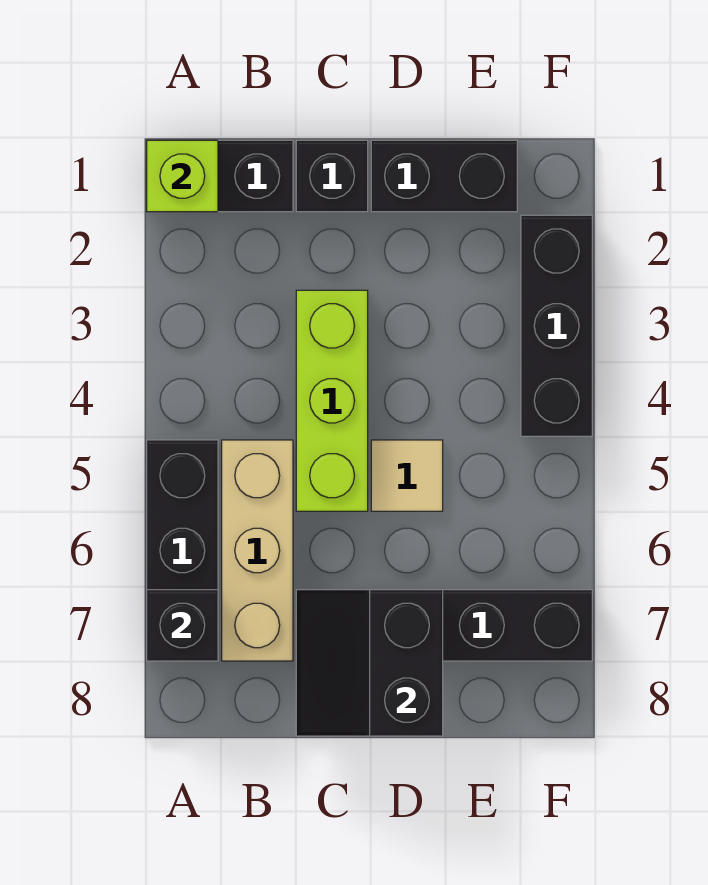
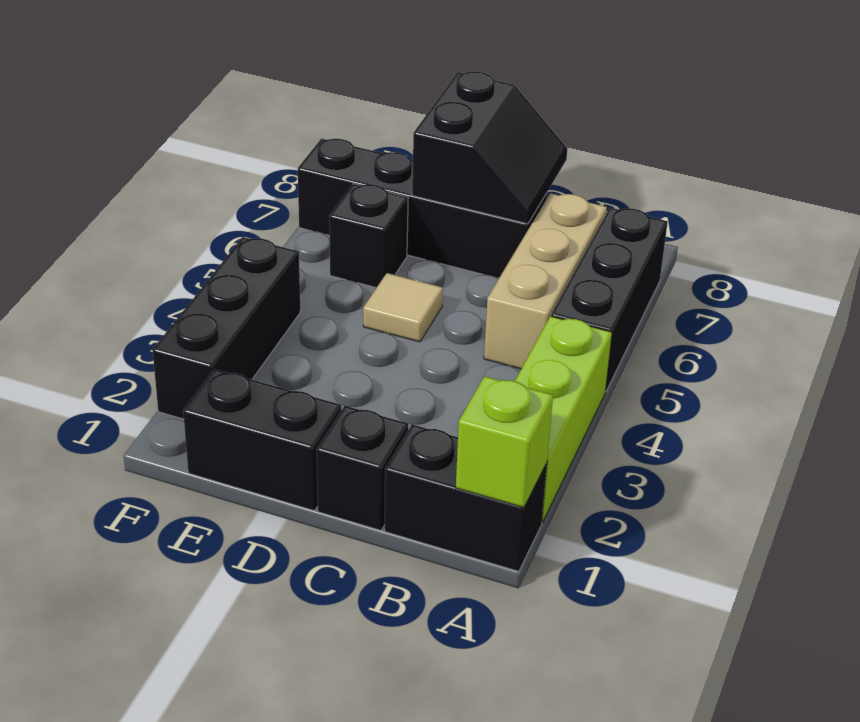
black 1x1 brick [147,590,218,661] -> black 1x1 brick moved to [329,184,408,288]
lime 1x3 brick [296,290,368,511] -> lime 1x3 brick moved to [515,316,612,523]

